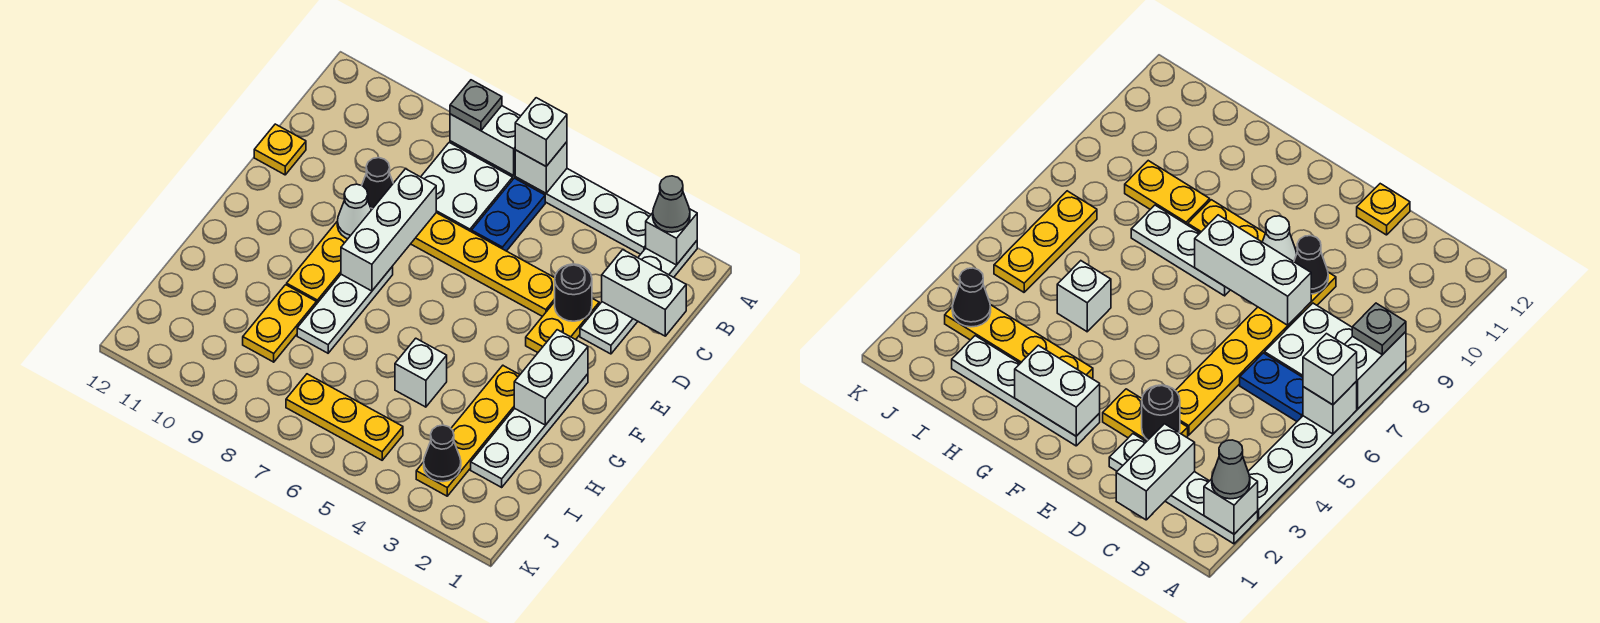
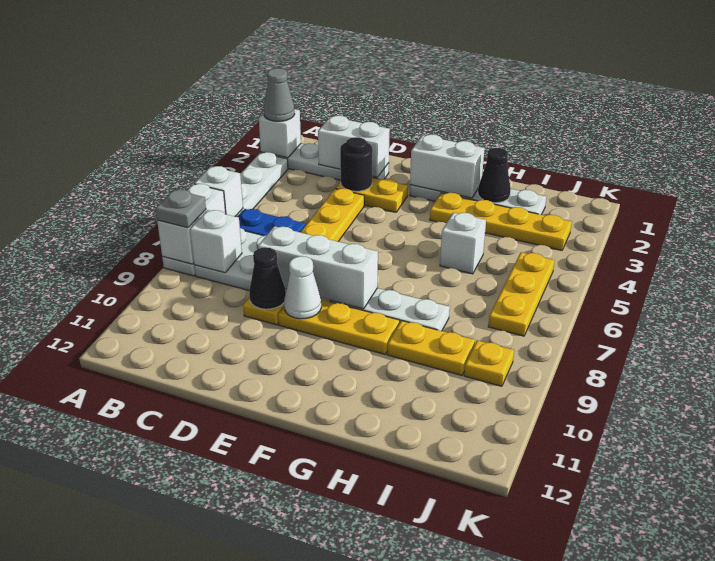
white 1x1 brick [515,98,567,166] -> white 1x1 brick moved to [190,210,242,273]
white 1x2 brick [602,250,686,336] -> white 1x2 brick turned to [318,116,390,177]
yellow 1x1 plate [254,124,306,175] -> yellow 1x1 plate moved to [464,340,514,386]
black 1x1 cone [424,425,461,482] -> black 1x1 cone moved to [478,148,511,203]

